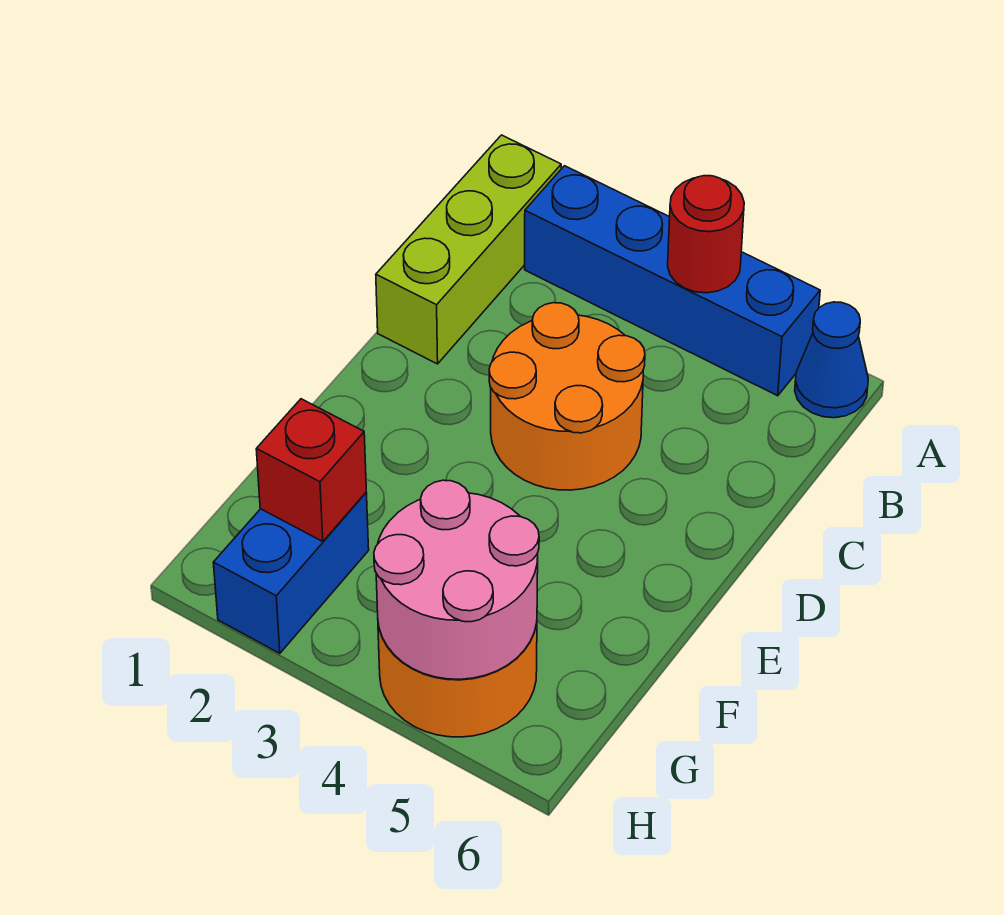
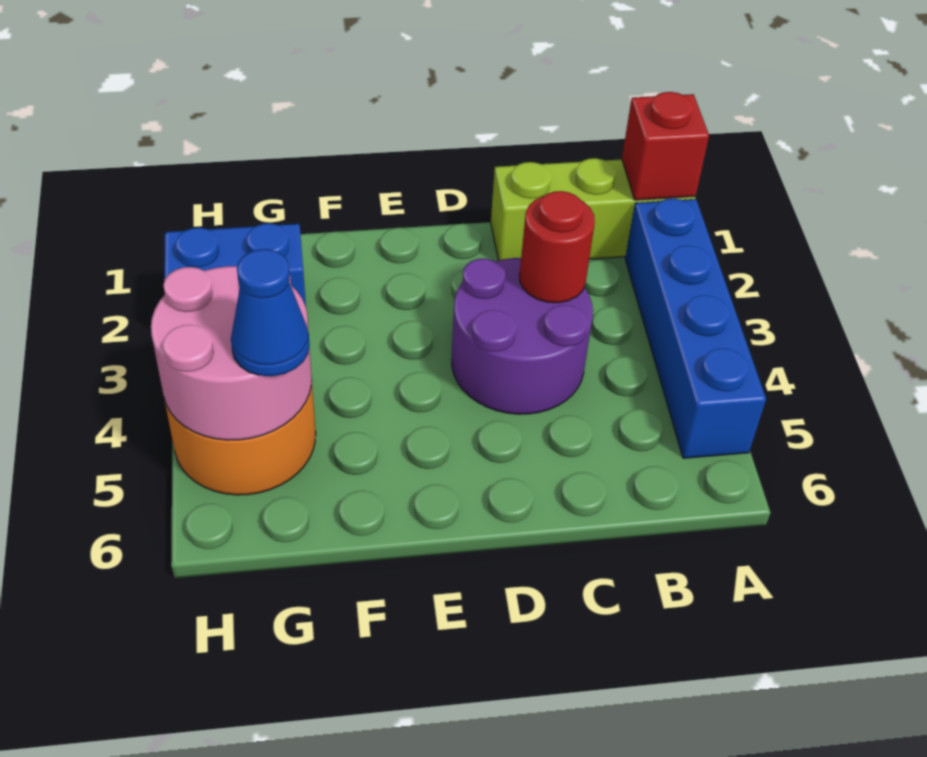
red 1x1 round brick [668,176,744,293] -> red 1x1 round brick moved to [520,191,595,303]
blue 1x1 cone [795,302,868,418] -> blue 1x1 cone moved to [231,249,310,376]
orange 2x2 round brick [489,303,645,490] -> purple 2x2 round brick [452,258,593,414]
red 1x1 brick [256,399,366,542] -> red 1x1 brick moved to [622,92,709,200]

